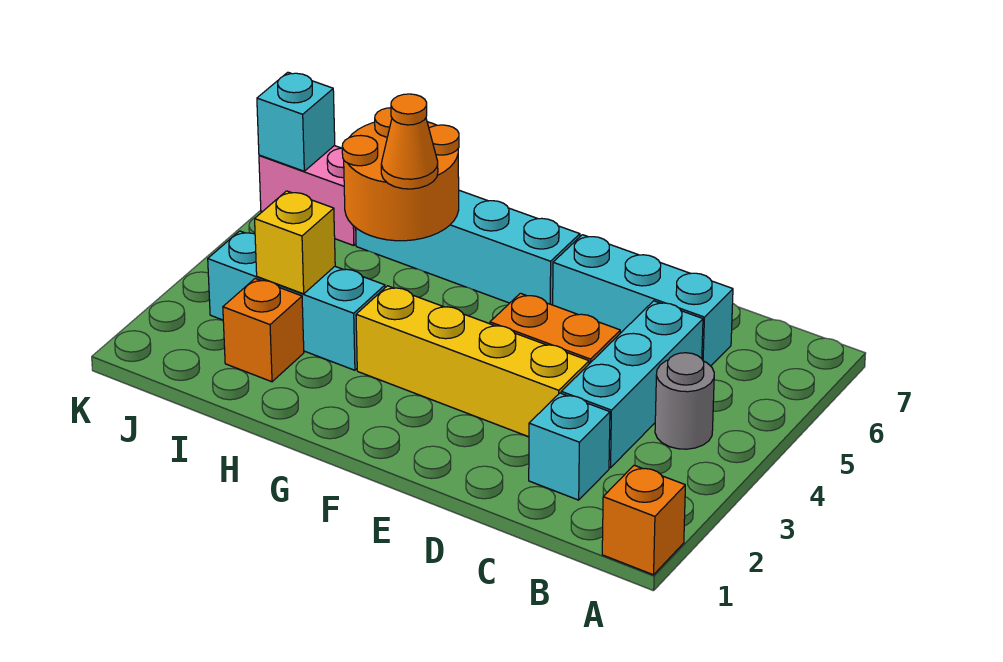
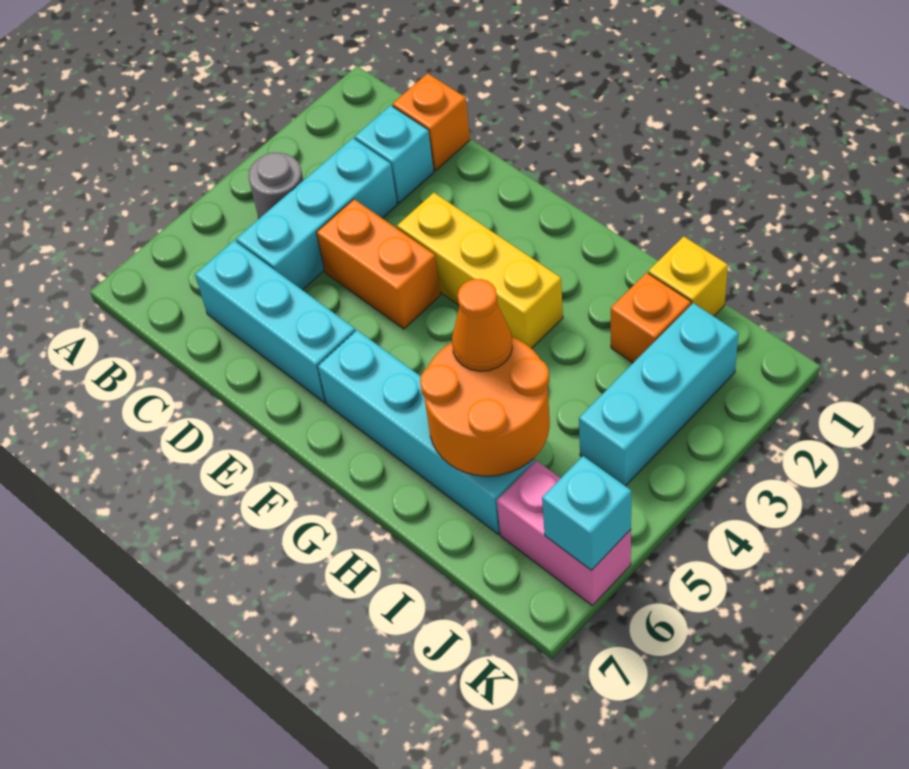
orange 1x1 brick [602,465,685,575] -> orange 1x1 brick moved to [392,73,470,170]
yellow 1x4 brick [356,286,589,437] -> yellow 1x3 brick [397,193,563,349]
cyan 1x3 brick [208,231,385,370] -> cyan 1x3 brick turned to [579,303,738,486]
yellow 1x1 brick [255,191,335,294] -> yellow 1x1 brick moved to [648,236,728,316]

